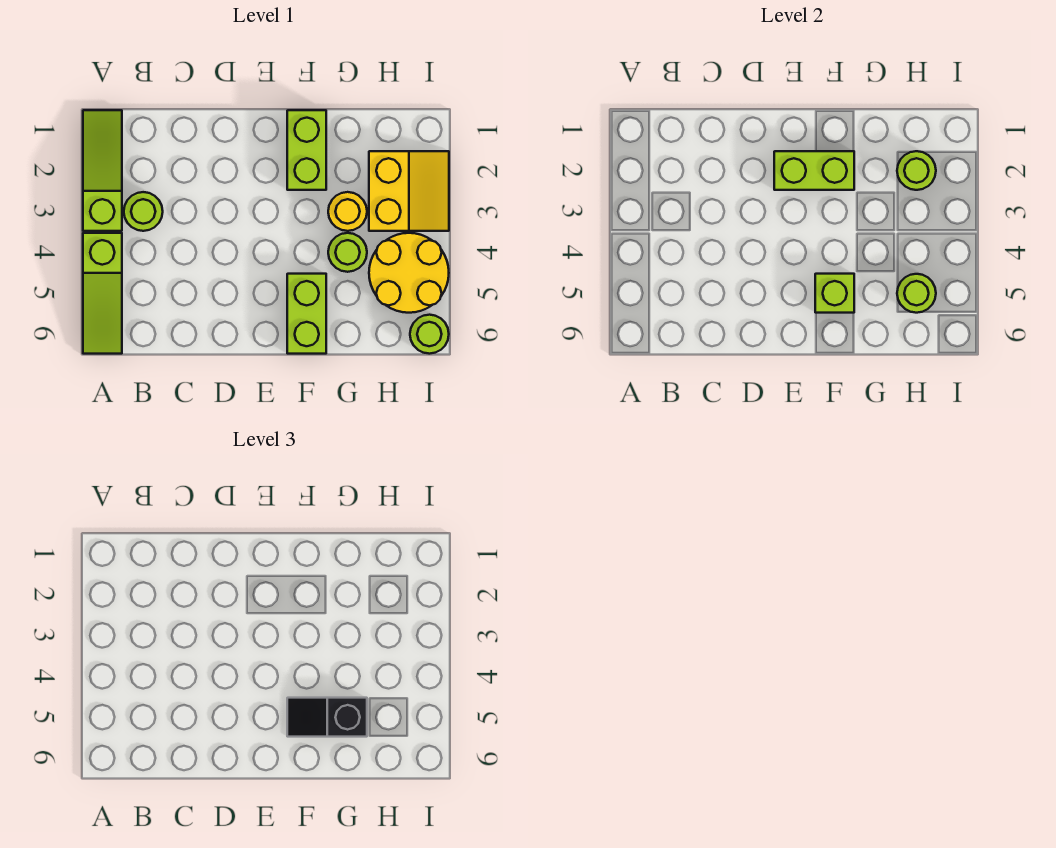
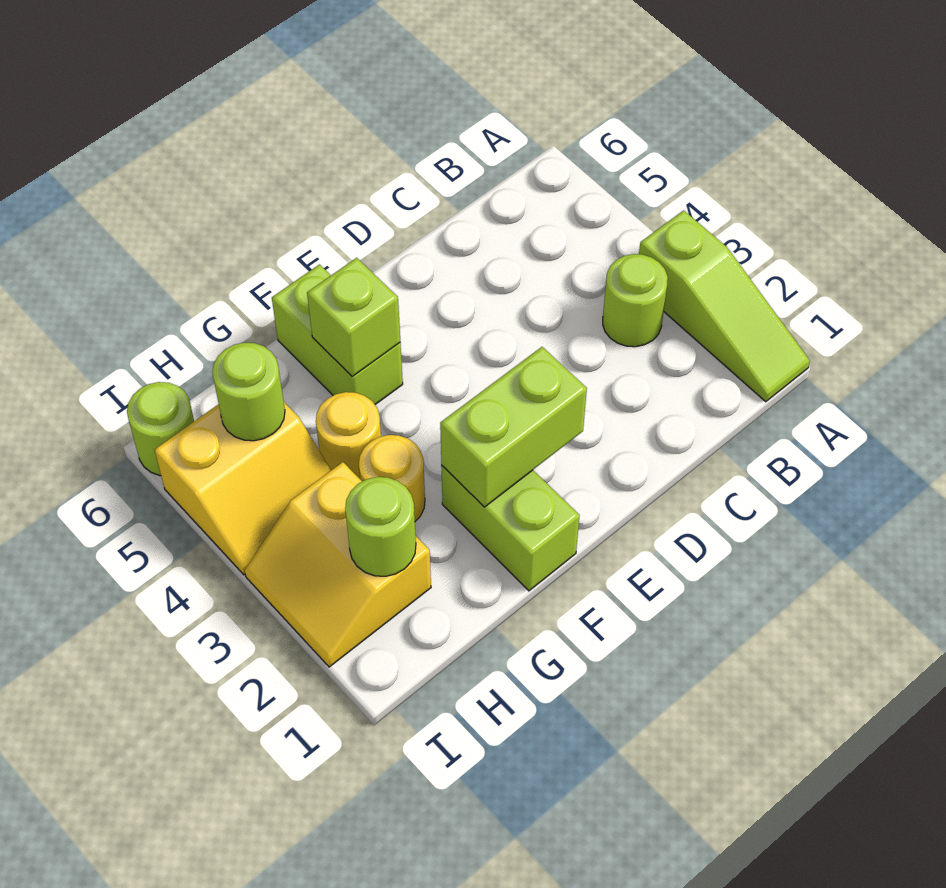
lime 1x3 slope [83,233,122,354] -> none
black 1x2 slope [287,698,367,737] -> none
lime 1x1 round brick [328,233,367,272] -> yellow 1x1 round brick [316,392,381,479]
yellow 2x2 round brick [369,233,449,313] -> yellow 2x2 slope [155,402,331,575]

